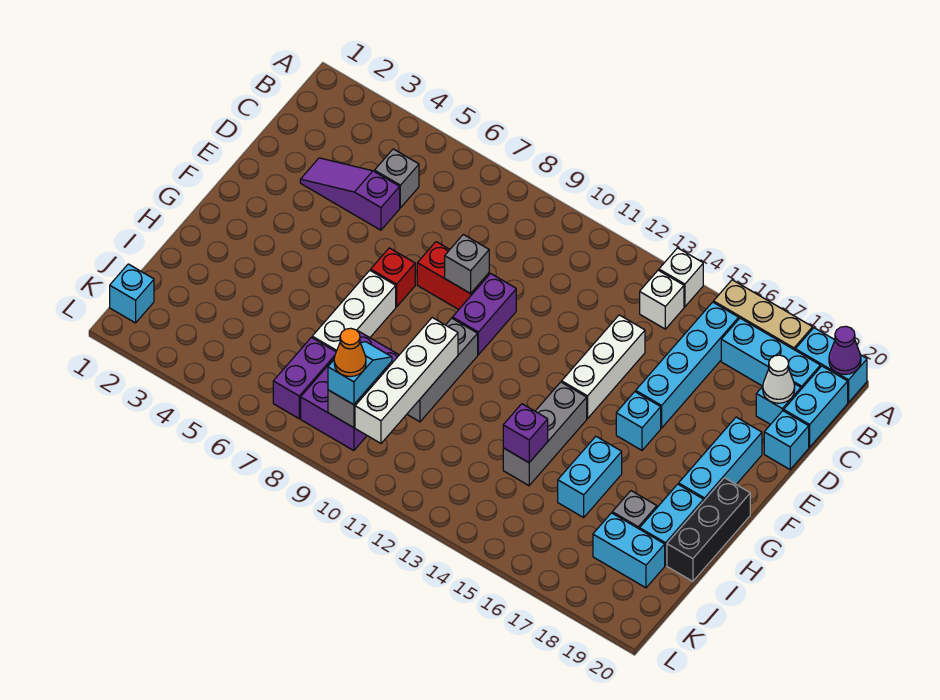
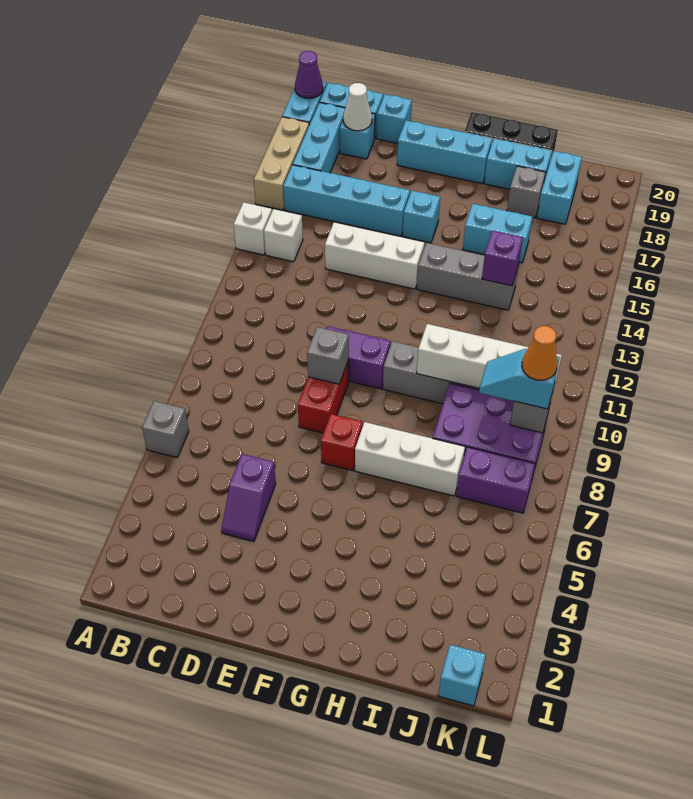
grey 1x1 brick [375,149,419,208] -> grey 1x1 brick moved to [142,401,189,458]
purple 1x3 slope [300,158,400,230] -> purple 1x2 slope [221,454,276,541]

